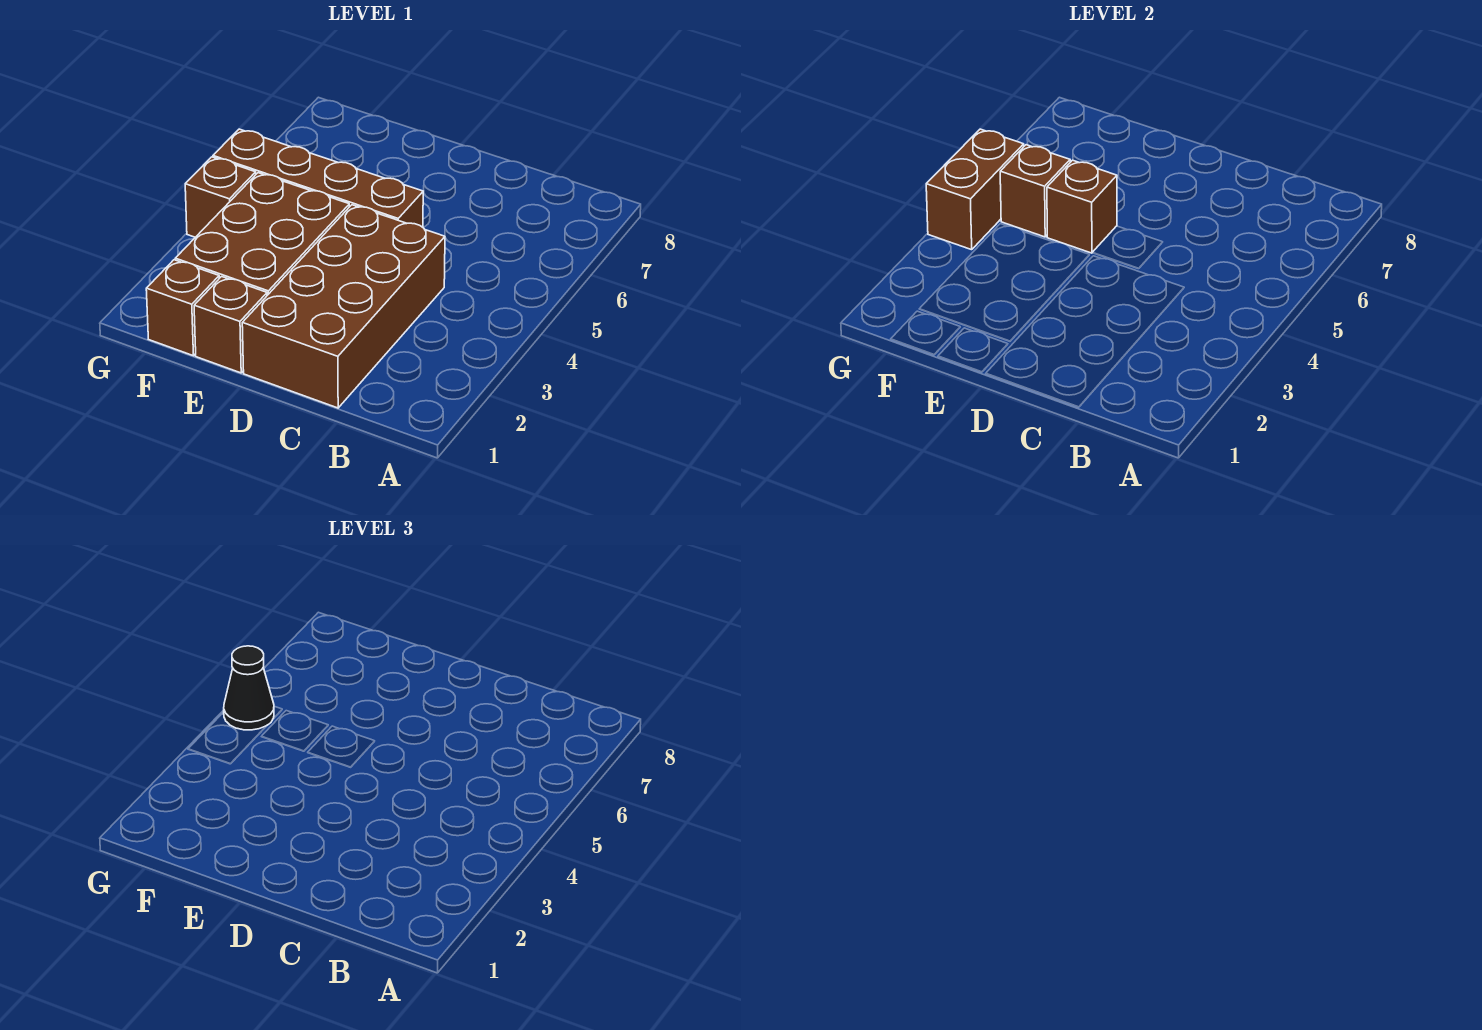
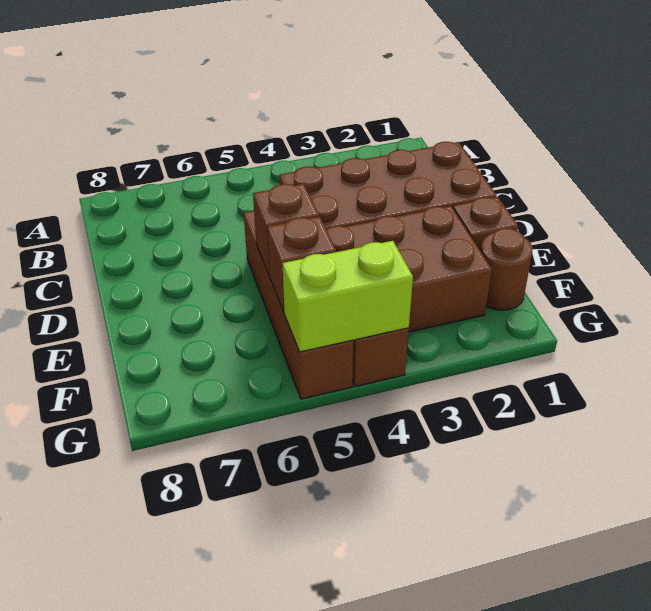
brown 1x1 brick [146,260,219,356] -> brown 1x1 round brick [481,228,533,310]
brown 1x2 brick [926,129,1024,250] -> lime 1x2 brick [282,241,413,352]
black 1x1 cone [224,646,274,730] -> none

